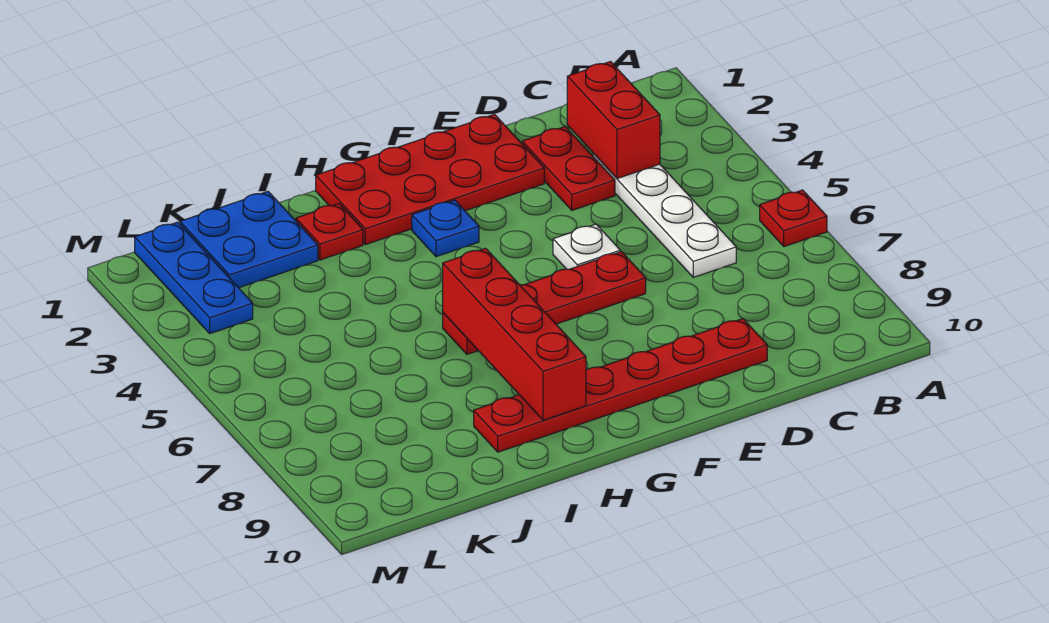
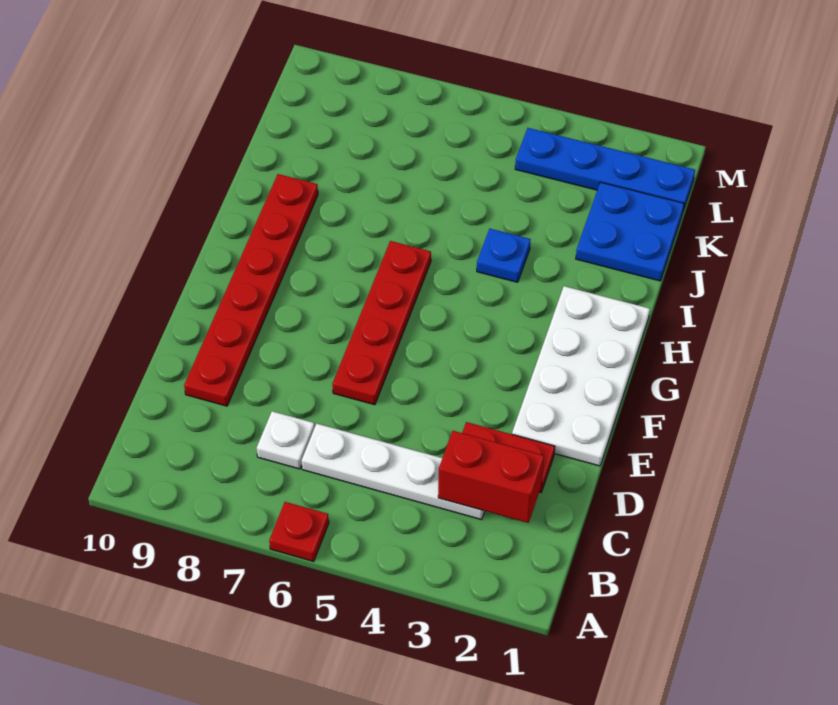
red 2x4 plate [316,114,544,245] -> white 2x4 plate [512,286,650,466]
white 1x1 plate [553,224,620,269] -> white 1x1 plate moved to [257,411,315,469]
blue 1x1 plate [412,200,479,257] -> blue 1x1 plate moved to [477,229,531,282]
red 1x4 brick [443,248,586,420] -> none
red 1x1 plate [296,203,363,260] -> none
blue 1x3 plate [135,222,253,333] -> blue 1x4 plate [515,128,695,211]

